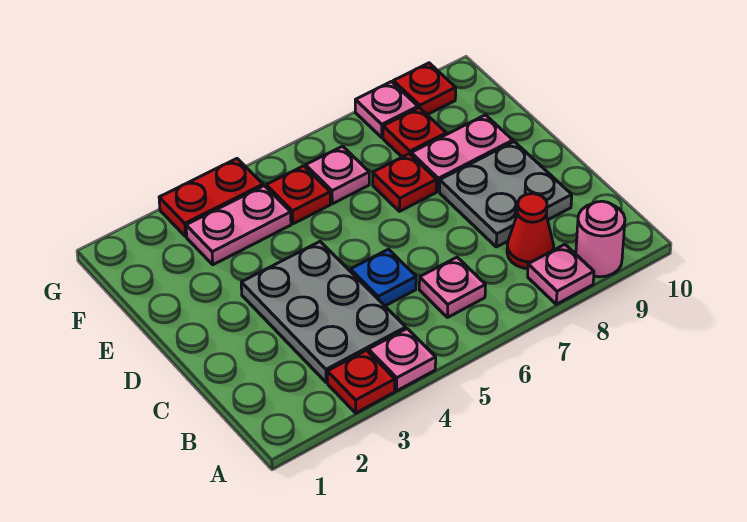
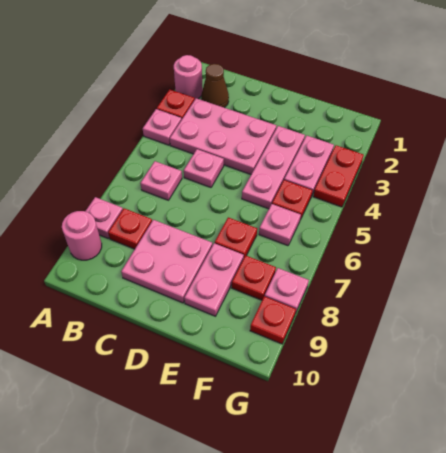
none -> pink 1x1 round brick [174,55,203,99]
none -> brown 1x1 cone [201,64,229,108]
grey 2x3 plate [241,242,406,383] -> pink 2x3 plate [170,98,276,174]
red 1x1 cone [507,194,554,269] -> red 1x1 plate [108,208,152,249]
blue 1x1 plate [351,249,416,306] -> pink 1x1 plate [184,149,224,187]
grey 2x2 plate [440,142,572,247] -> pink 2x2 plate [121,220,212,303]
none -> pink 1x3 plate [242,126,305,209]

